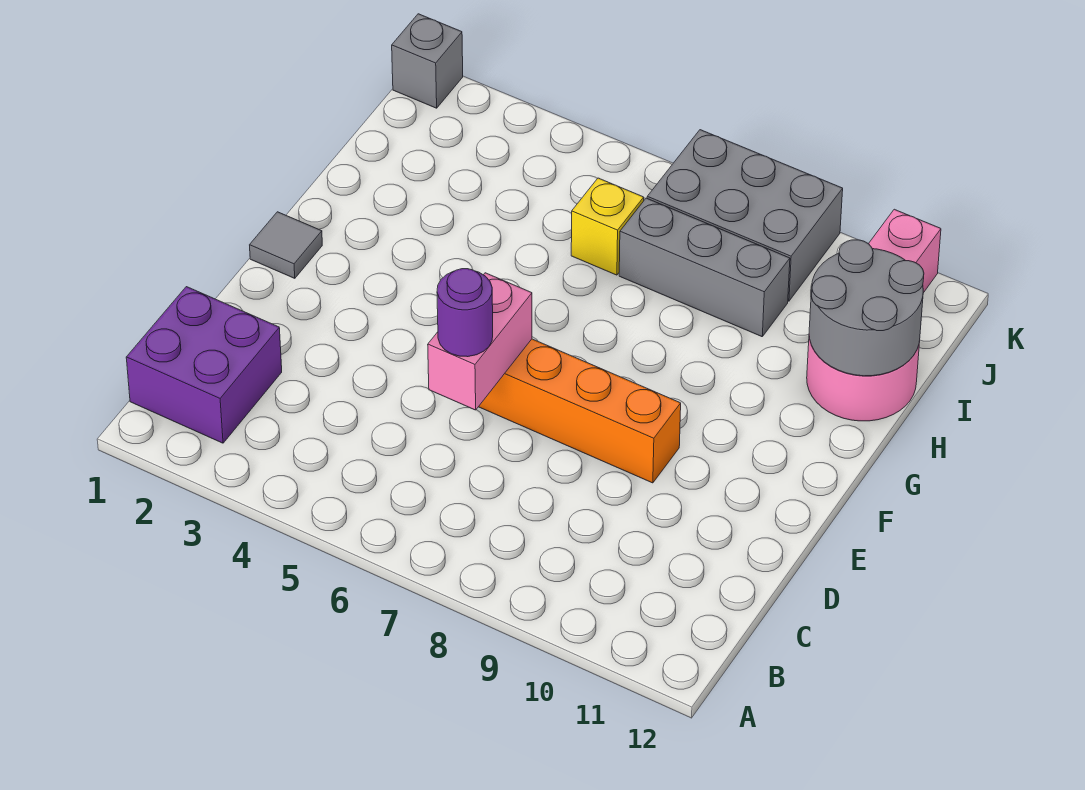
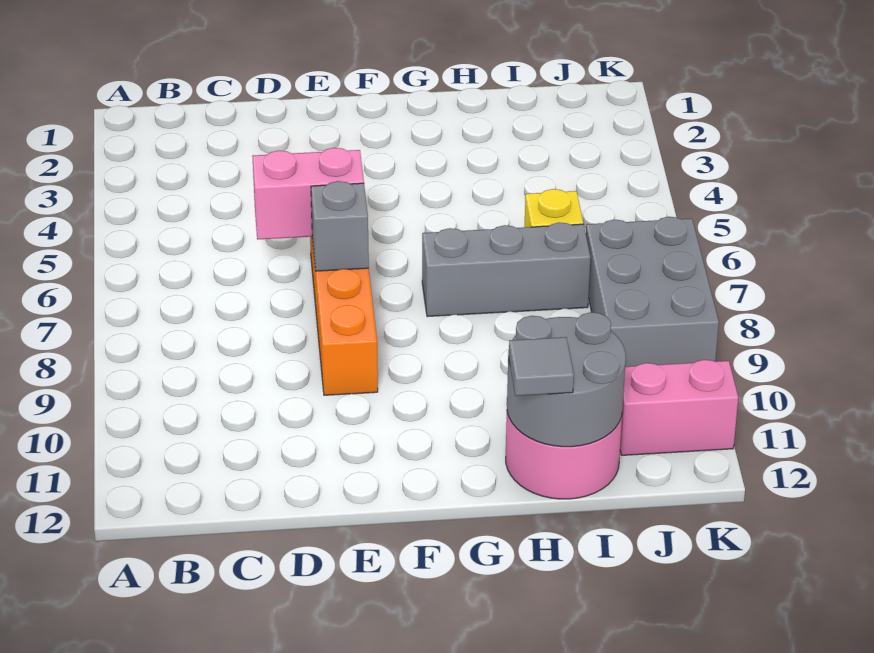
purple 2x2 brick [126,287,282,443] -> none
purple 1x1 round brick [437,269,493,357] -> none
grey 1x1 tile [250,212,322,278] -> grey 1x1 tile moved to [509,337,574,396]
grey 1x3 brick [619,198,790,337] -> grey 1x3 brick turned to [422,222,590,317]
grey 1x1 brick [392,14,463,108] -> grey 1x1 brick moved to [311,181,369,271]

